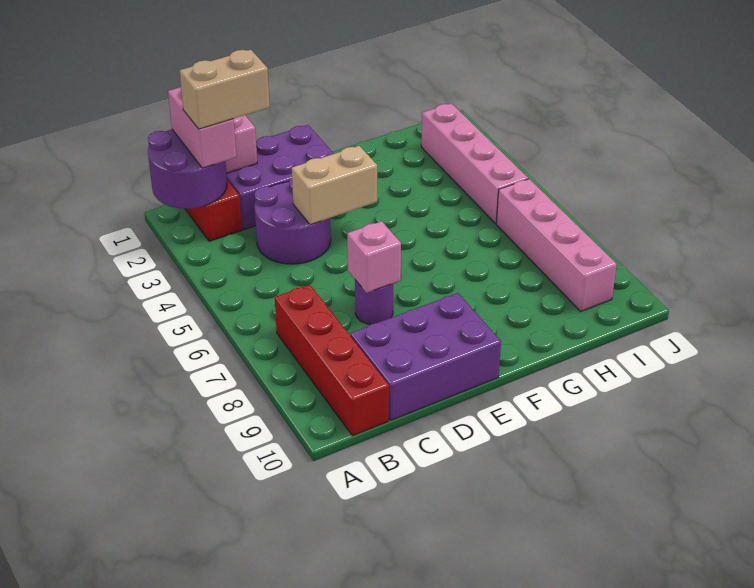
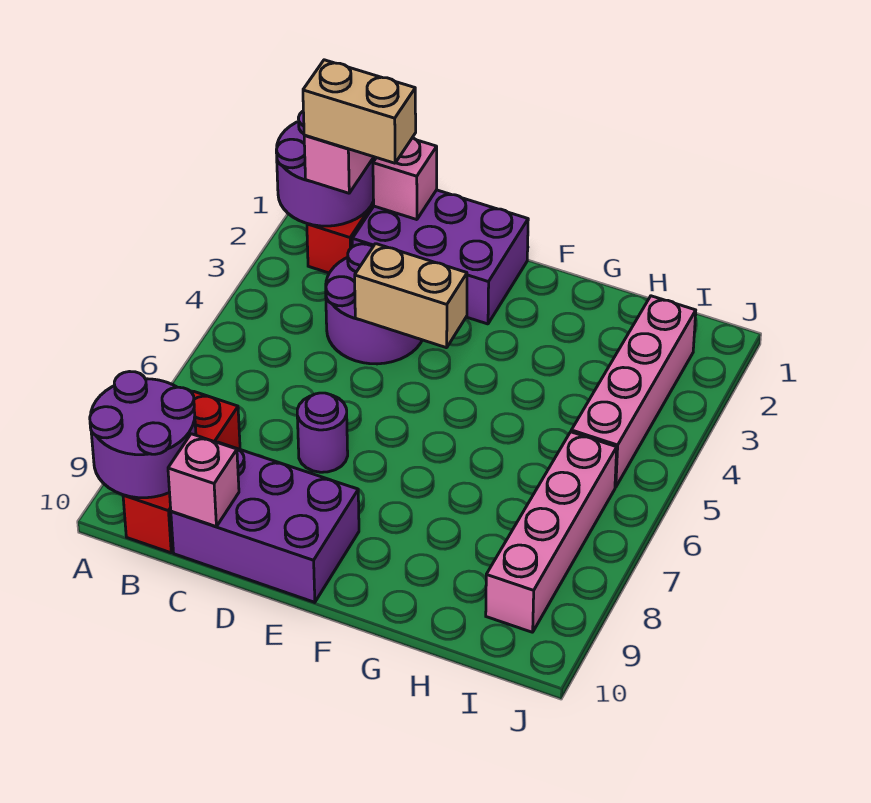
none -> purple 2x2 round brick [90,372,196,498]
red 1x4 brick [275,285,389,436] -> red 1x3 brick [123,391,240,553]
pink 1x1 brick [347,221,401,293] -> pink 1x1 brick moved to [168,434,239,526]

